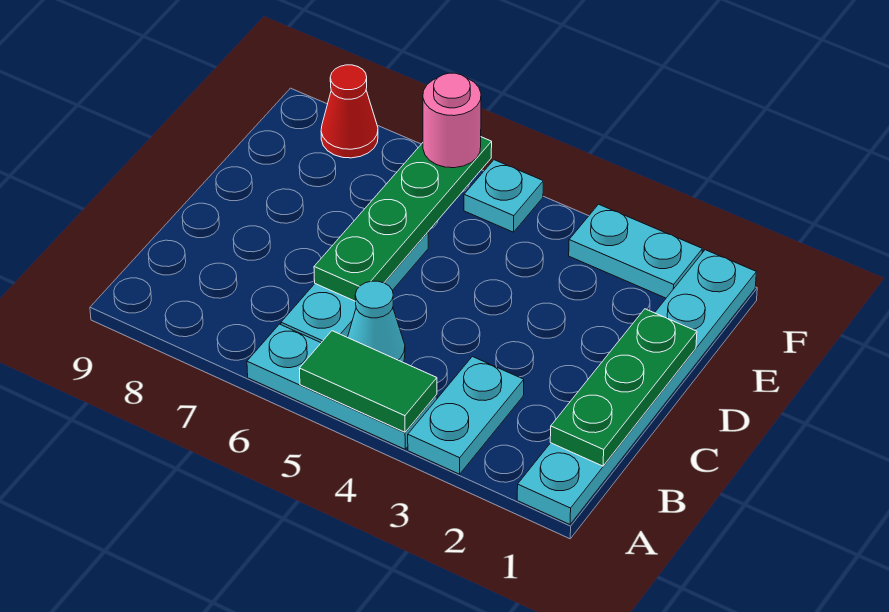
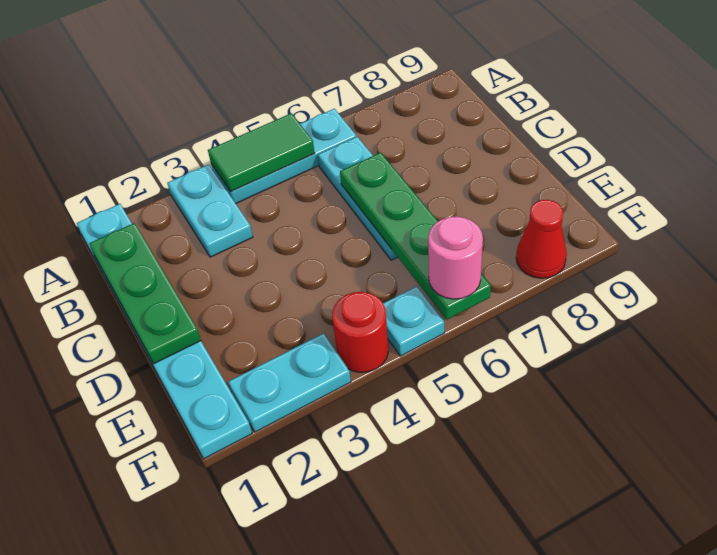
cyan 1x1 cone [348,281,405,362] -> none
none -> red 1x1 round brick [332,292,388,372]

